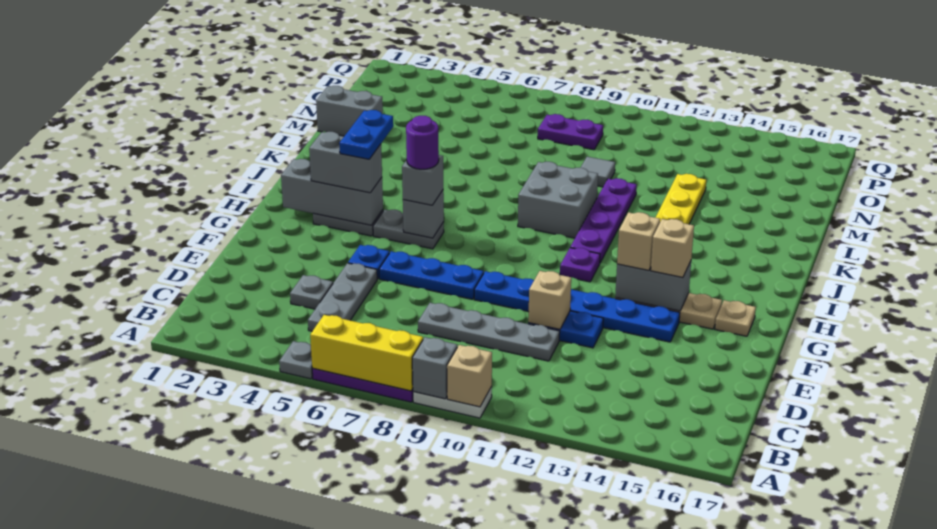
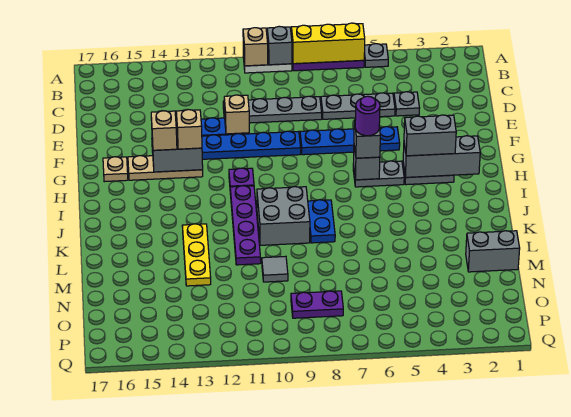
grey 1x3 plate [308,263,377,331] -> grey 1x3 plate turned to [321,93,395,119]
blue 1x2 plate [339,110,393,159] -> blue 1x2 plate moved to [308,200,335,243]

